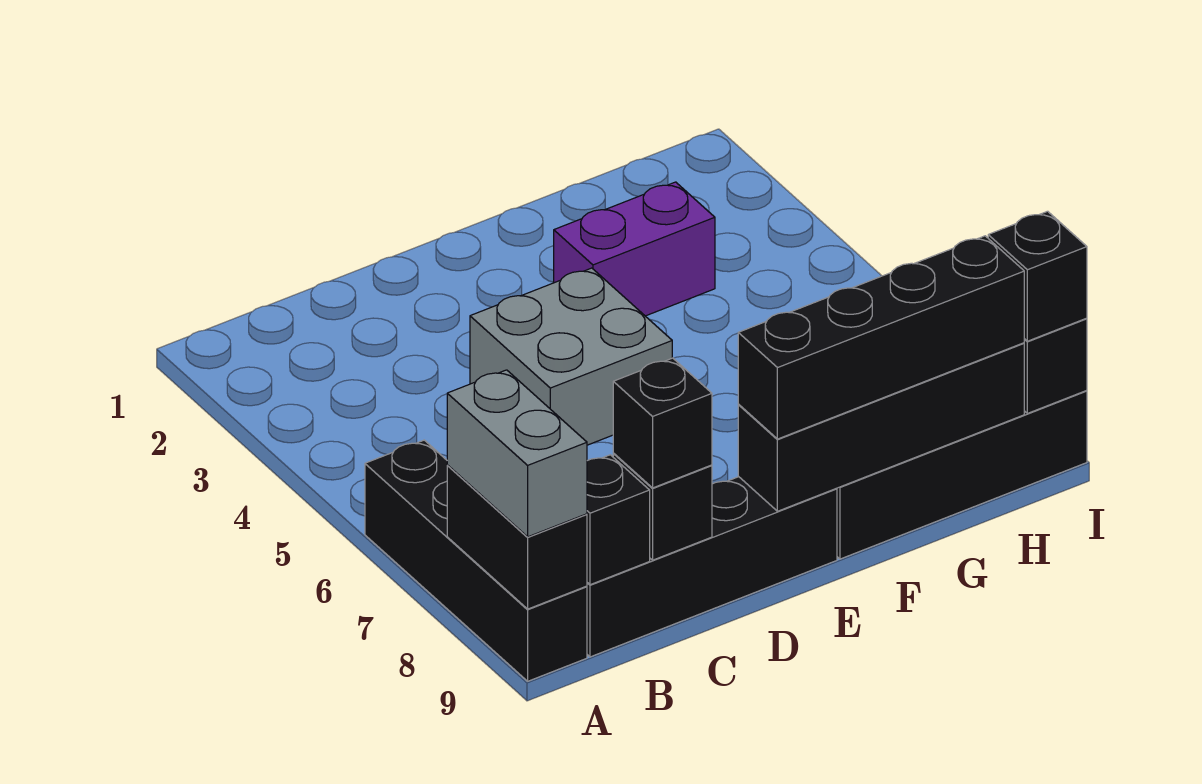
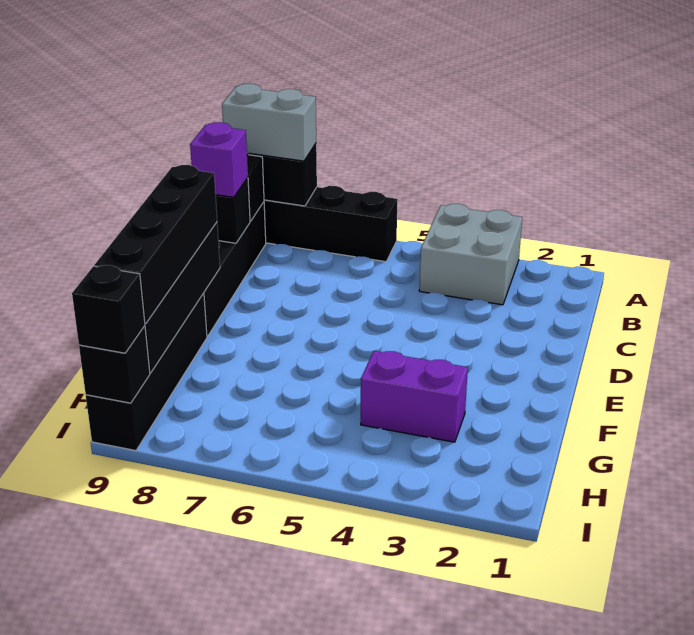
black 1x1 brick [613,358,712,488] -> purple 1x1 brick [190,122,248,197]
grey 2x2 brick [470,268,672,445] -> grey 2x2 brick moved to [419,204,522,305]
purple 1x2 brick [554,182,715,316] -> purple 1x2 brick turned to [361,351,468,442]

